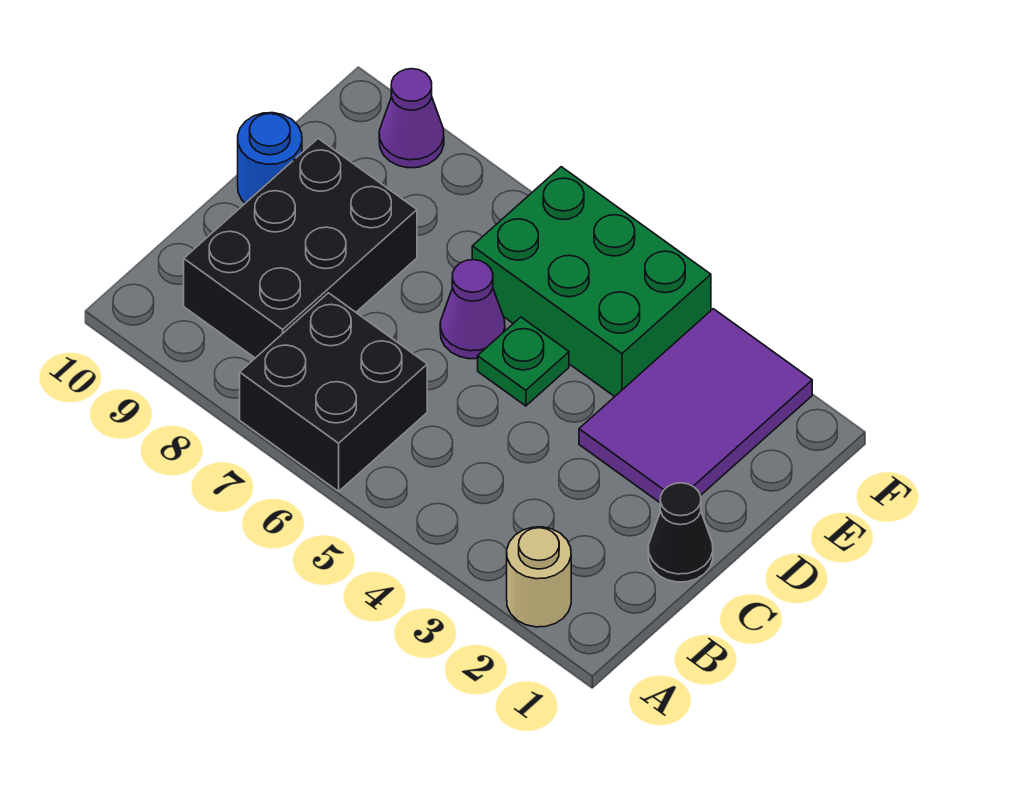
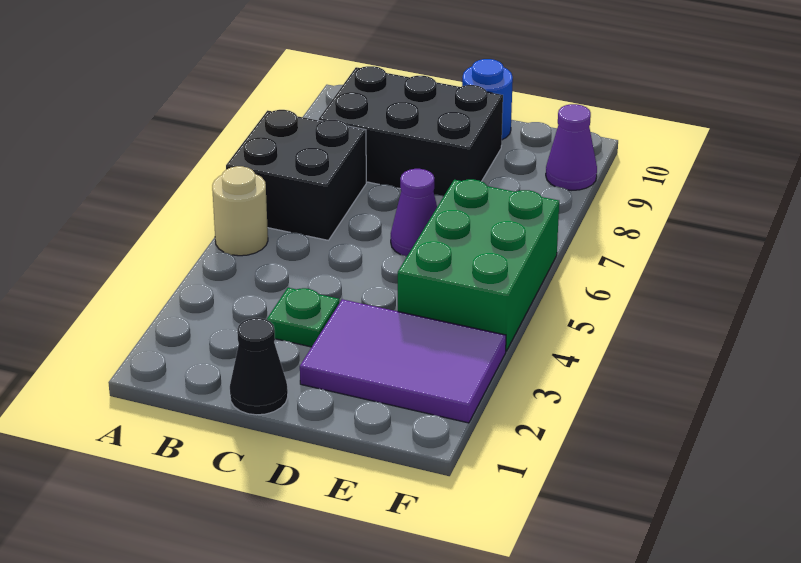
tan 1x1 round brick [507,527,571,627] -> tan 1x1 round brick moved to [212,166,268,256]
green 1x1 plate [478,317,569,406] -> green 1x1 plate moved to [267,288,339,347]

